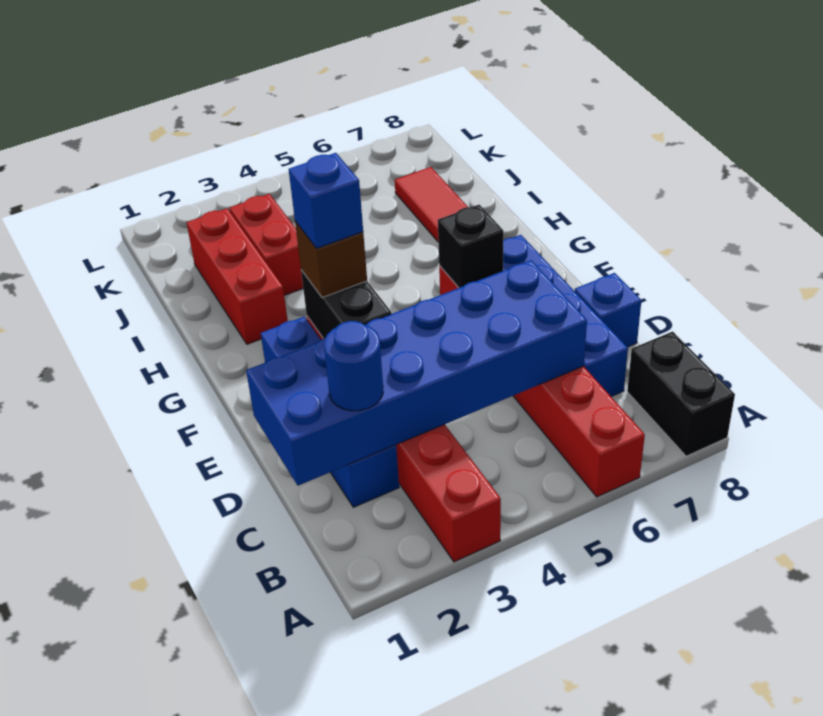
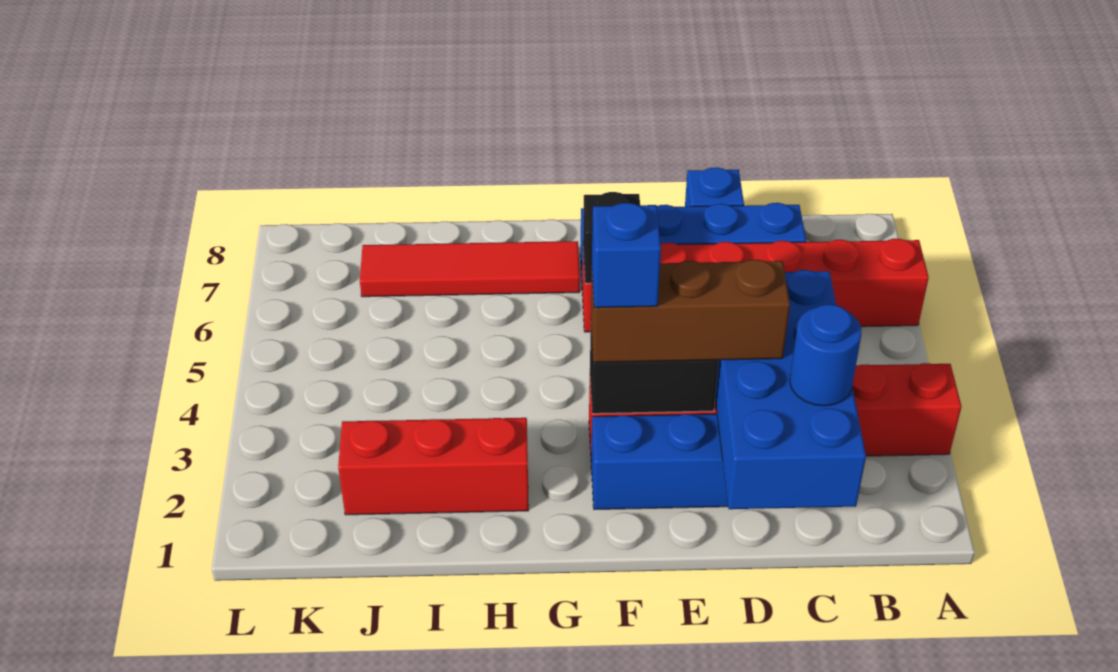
black 1x2 brick [627,331,735,456] -> none
blue 2x6 brick [246,260,587,486] -> blue 2x4 brick [715,270,866,509]
brown 1x1 brick [295,221,367,298] -> brown 1x3 brick [591,260,790,362]
red 1x2 brick [229,194,303,295] -> none

